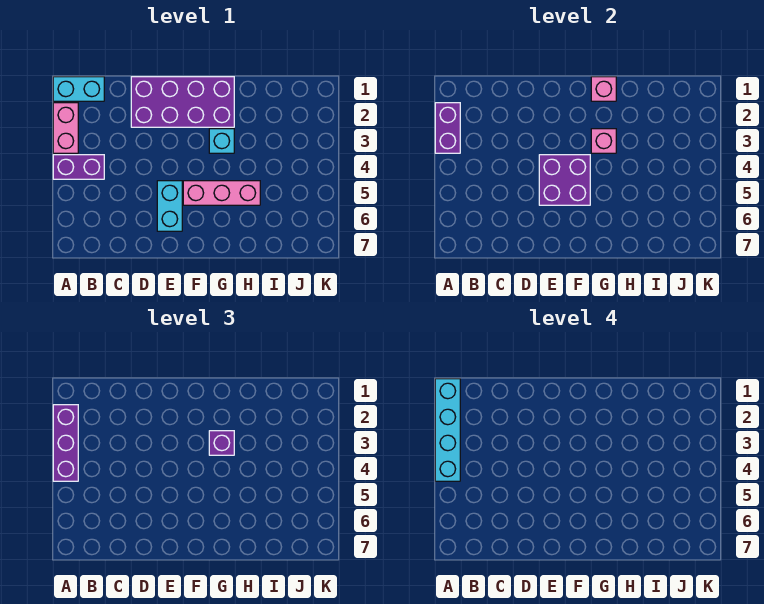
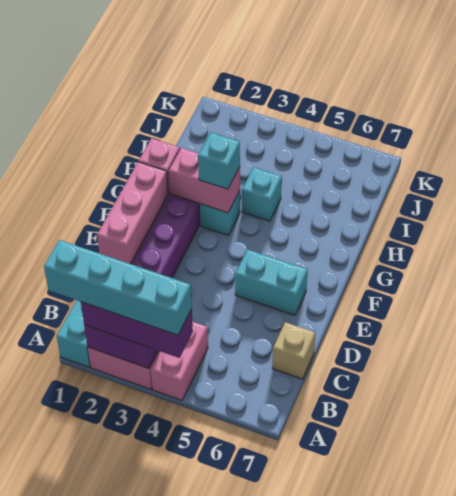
purple 1x2 brick [53,155,104,179] -> pink 1x2 brick [151,321,208,400]
none -> tan 1x1 brick [273,322,315,379]
purple 2x2 brick [539,155,590,205] -> none
pink 1x3 brick [183,181,260,205] -> pink 1x3 brick moved to [97,162,168,264]
pink 1x1 brick [591,129,616,153] -> pink 1x2 brick [169,148,240,213]
purple 1x1 brick [209,431,234,455] -> cyan 1x1 brick [198,132,240,189]
none -> cyan 1x1 brick [242,167,282,221]

